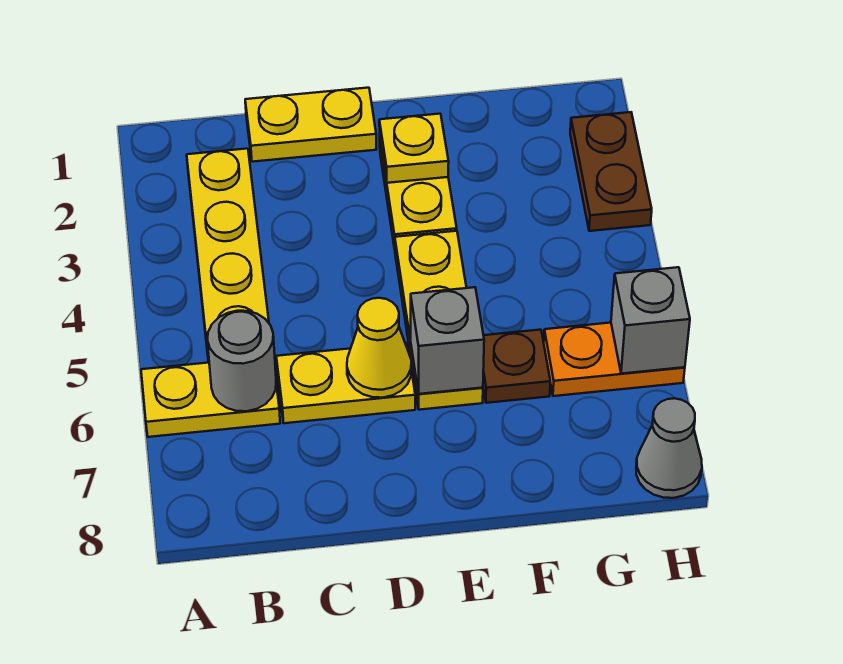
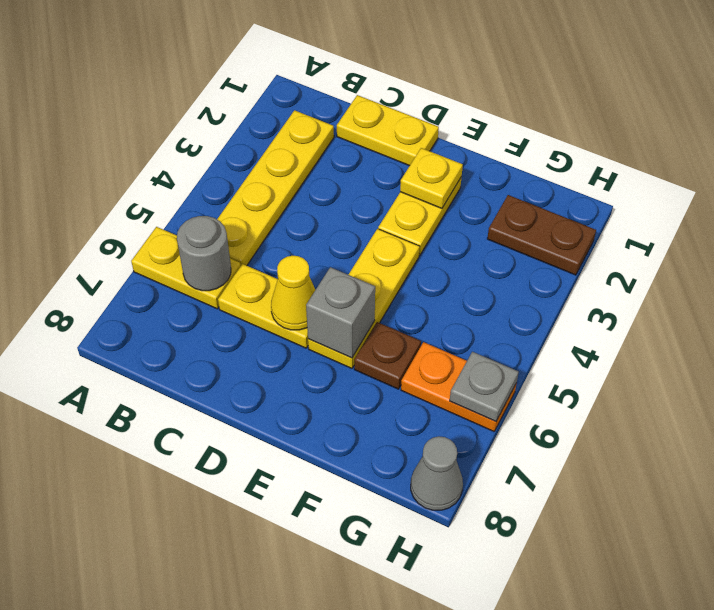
brown 1x2 plate [570,112,652,231] -> brown 1x2 plate turned to [487,195,596,275]
grey 1x1 brick [611,267,690,374] -> grey 1x1 plate [450,352,519,421]

